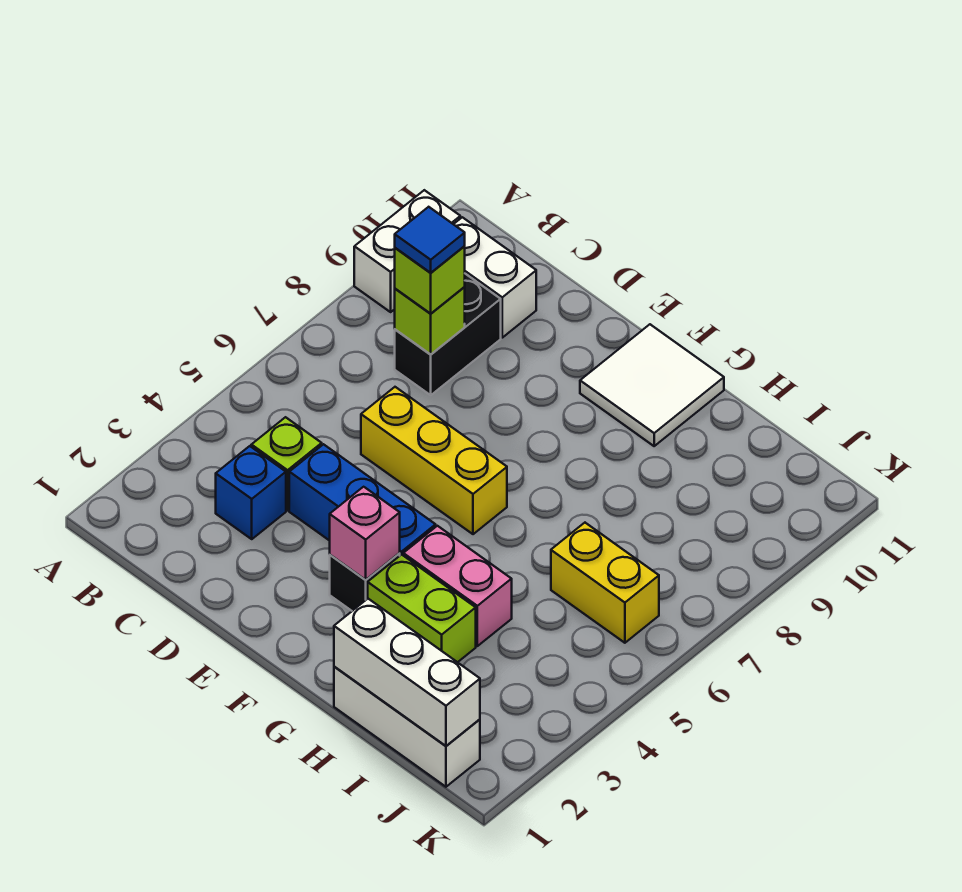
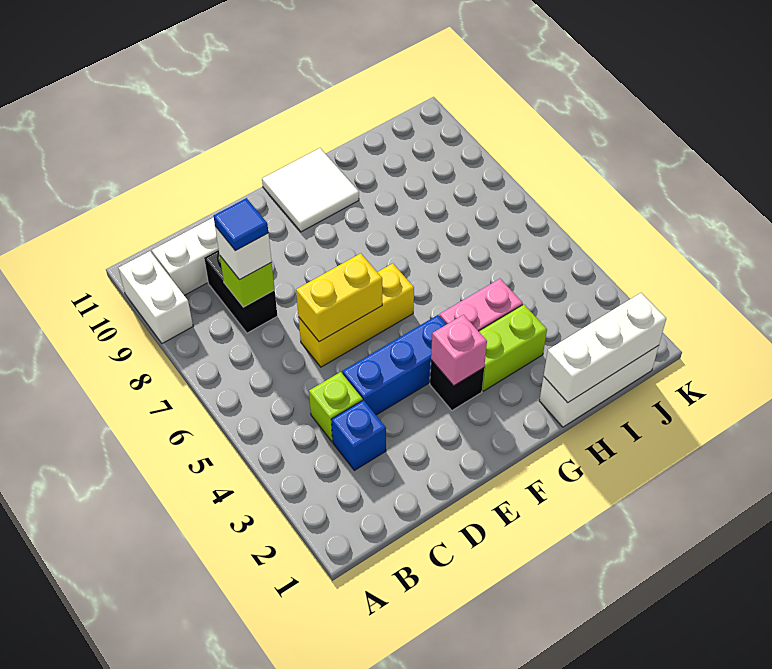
lime 1x1 brick [395,246,465,314] -> white 1x1 brick [215,226,272,280]
yellow 1x2 brick [551,523,659,643] -> yellow 1x2 brick moved to [296,253,382,342]

